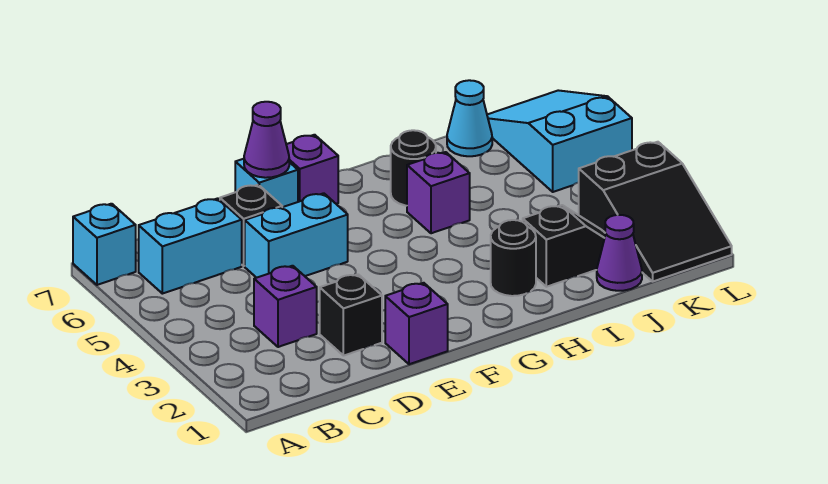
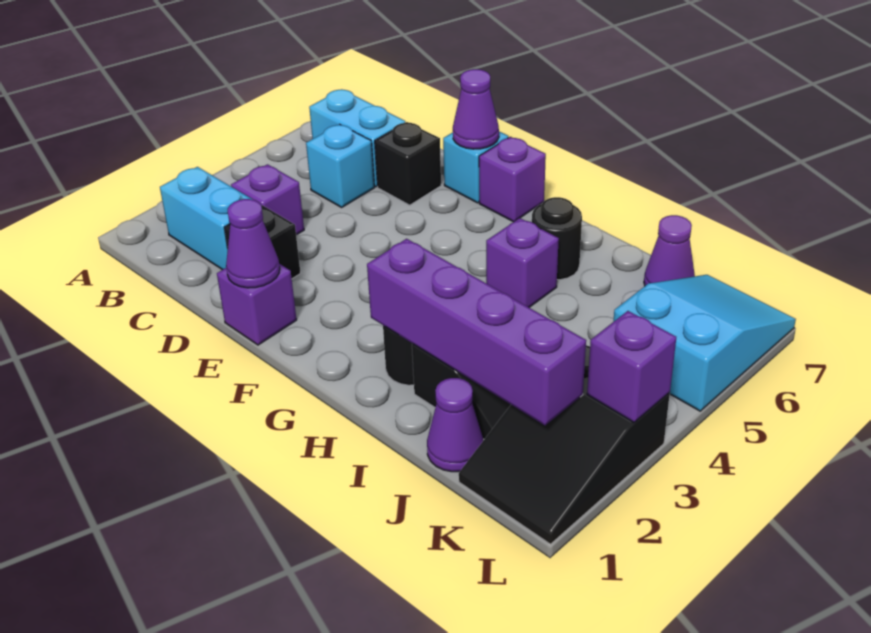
cyan 1x1 brick [73,204,136,285] -> cyan 1x1 brick moved to [306,124,374,207]
cyan 1x2 brick [245,193,348,278] -> cyan 1x2 brick moved to [160,167,253,270]
none -> purple 1x1 cone [226,199,280,288]
none -> purple 1x4 brick [367,239,586,426]
cyan 1x1 cone [447,80,492,156] -> purple 1x1 cone [644,215,695,286]
none -> purple 1x1 brick [587,311,676,422]

